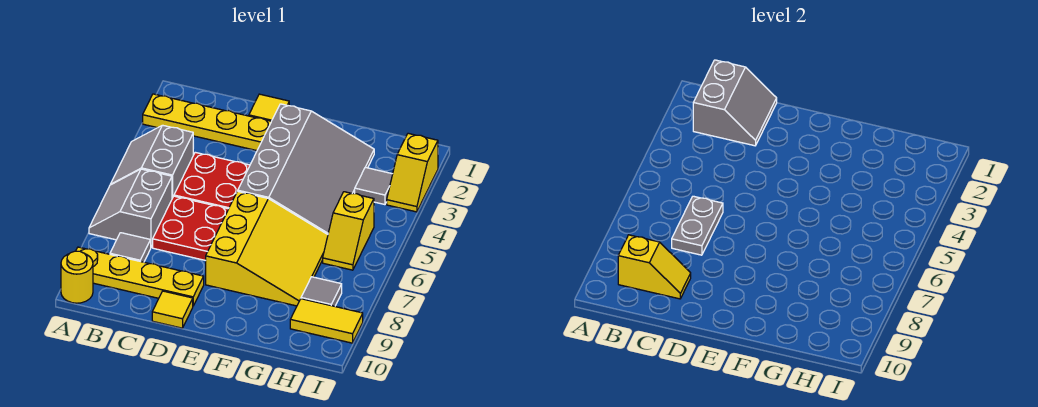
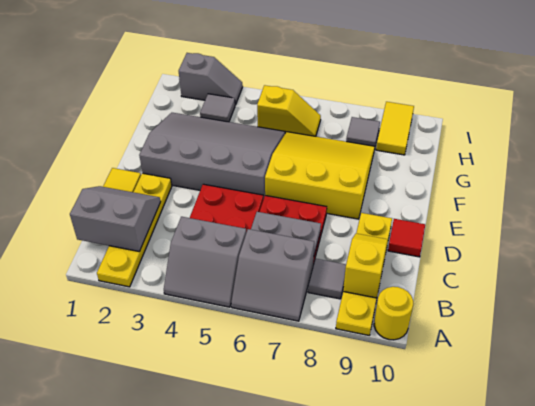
yellow 1x1 tile [152,291,193,328] -> red 1x1 tile [388,219,425,257]
yellow 1x2 slope [387,133,438,212] -> grey 1x2 slope [179,53,243,105]

